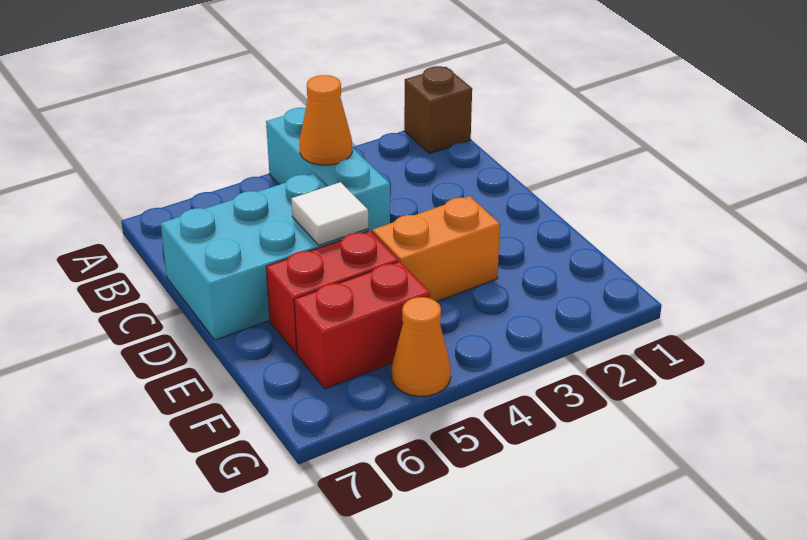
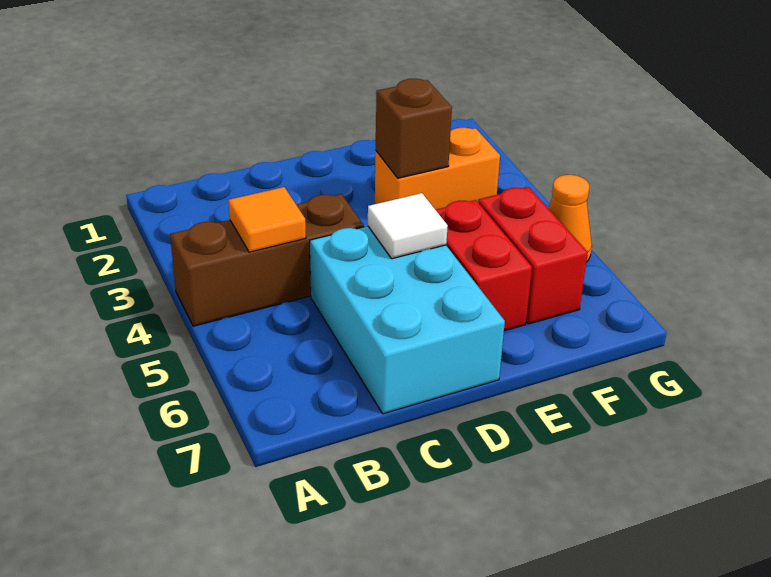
brown 1x1 brick [404,66,472,154] -> brown 1x1 brick moved to [376,79,452,178]
cyan 1x3 brick [266,108,390,232] -> brown 1x3 brick [170,194,364,326]
orange 1x1 cone [300,75,352,165] -> orange 1x1 tile [228,187,306,252]
orange 1x2 brick [372,196,500,302] -> orange 1x2 brick turned to [375,128,500,210]

